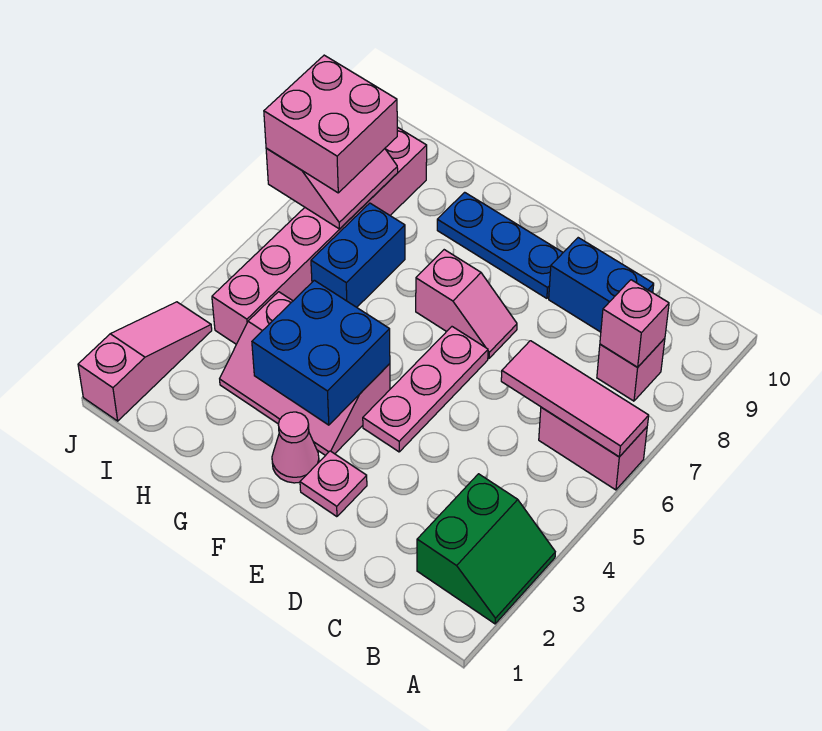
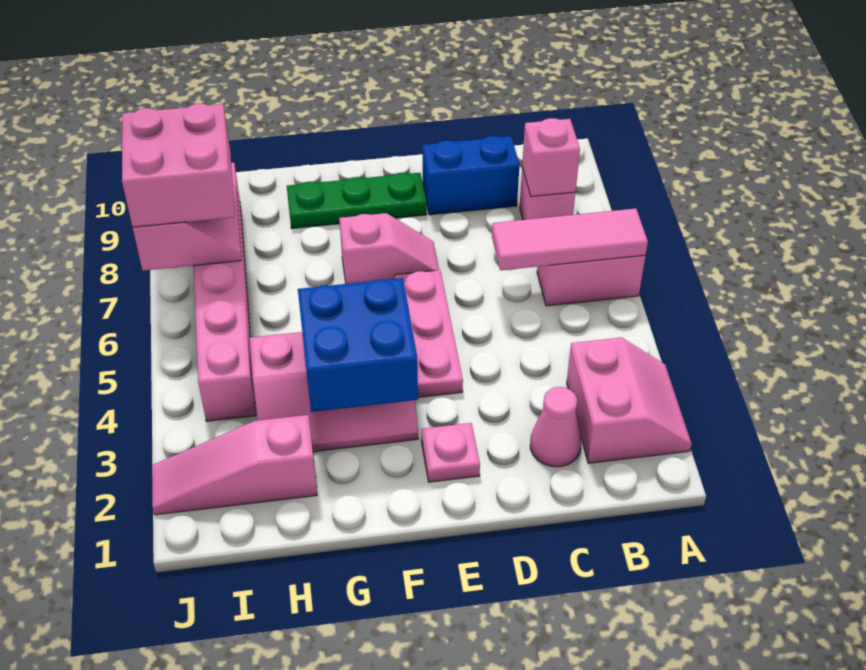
green 2x2 slope [417,474,555,624] -> pink 2x2 slope [567,338,692,463]
blue 1x3 plate [437,192,563,298] -> green 1x3 plate [287,173,427,228]
pink 1x1 cone [272,412,319,483] -> pink 1x1 cone moved to [530,387,581,467]
blue 1x2 brick [311,203,405,307] -> none
pink 1x3 slope [78,302,212,421] -> pink 1x3 slope turned to [152,415,317,515]

